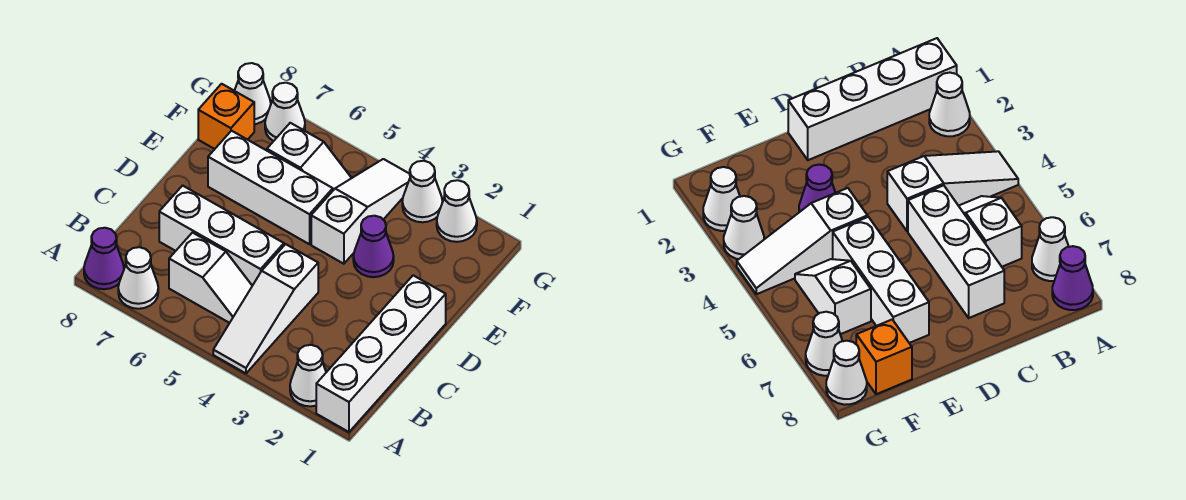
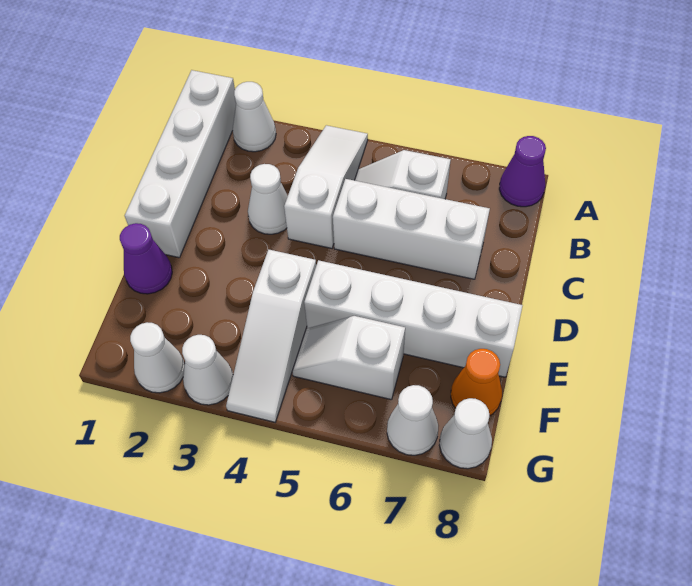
white 1x1 cone [118,247,158,309] -> white 1x1 cone moved to [248,164,288,234]
purple 1x1 cone [353,216,394,277] -> purple 1x1 cone moved to [120,223,172,294]
white 1x3 brick [208,131,333,244] -> white 1x4 brick [304,260,523,377]
orange 1x1 brick [198,84,254,149] -> orange 1x1 cone [451,349,502,415]

